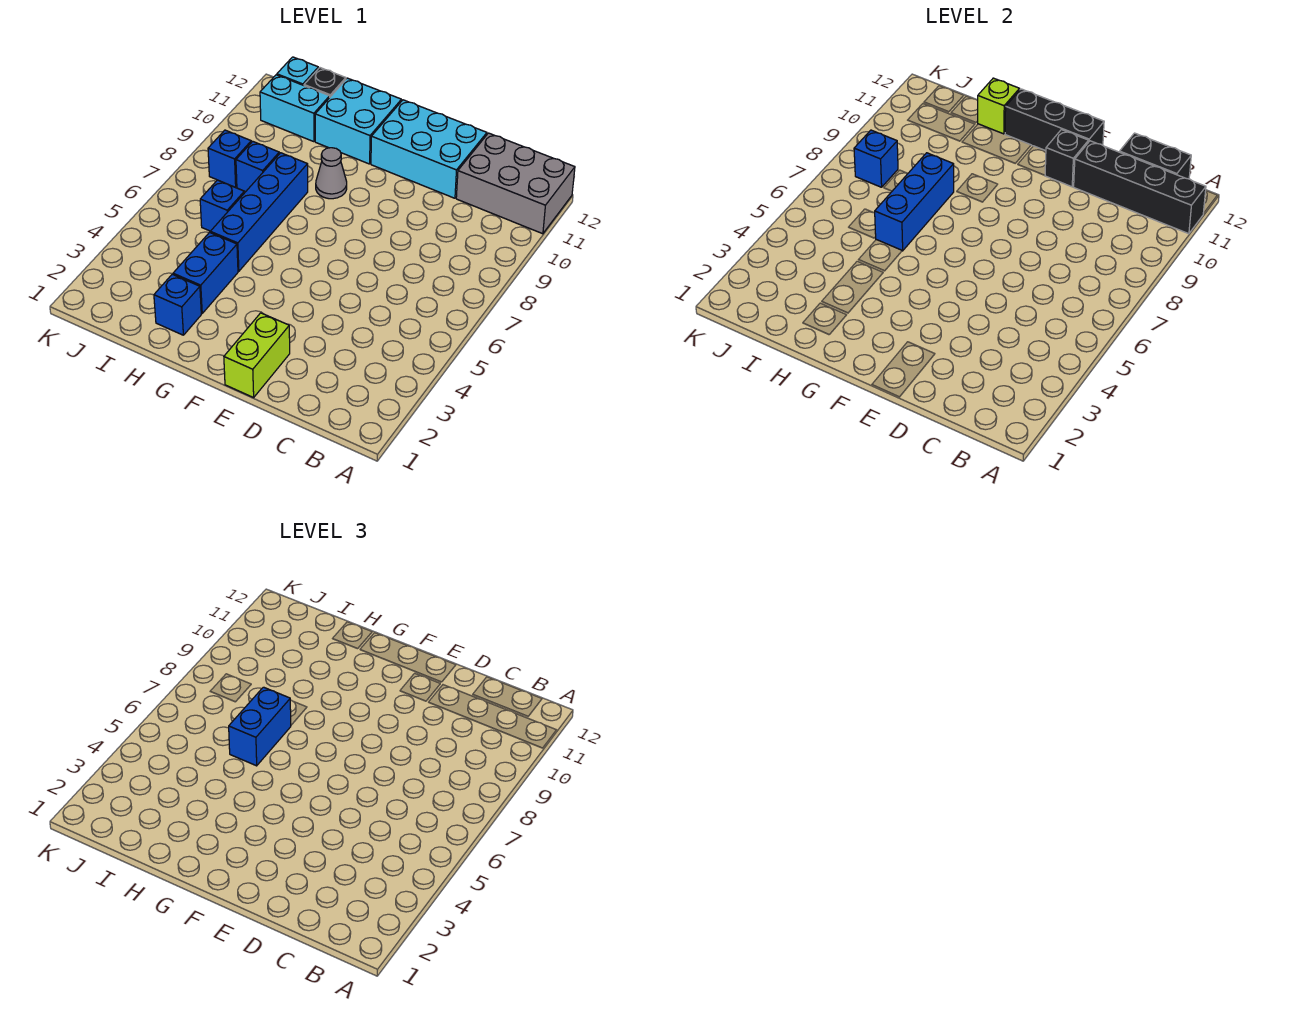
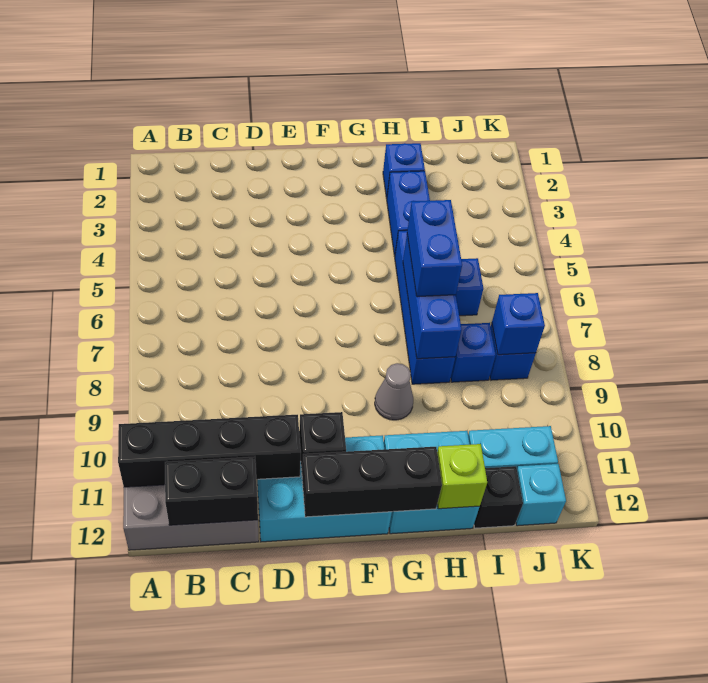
lime 1x2 brick [224,313,290,398] -> none

